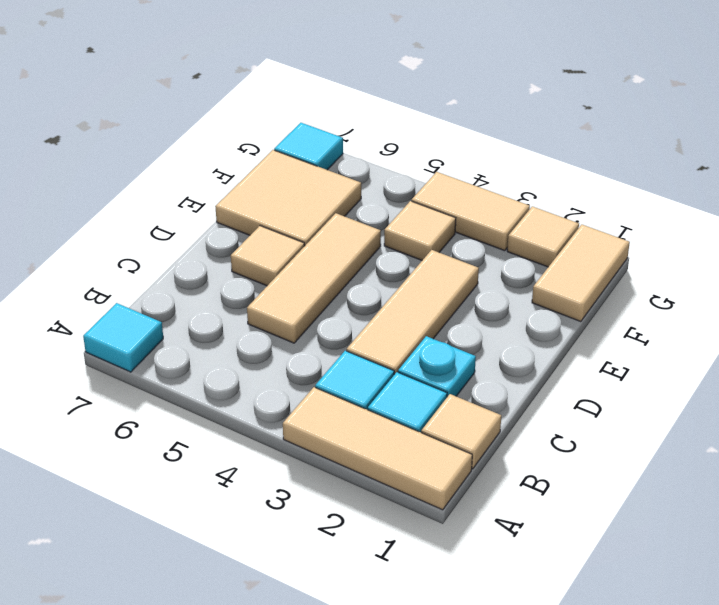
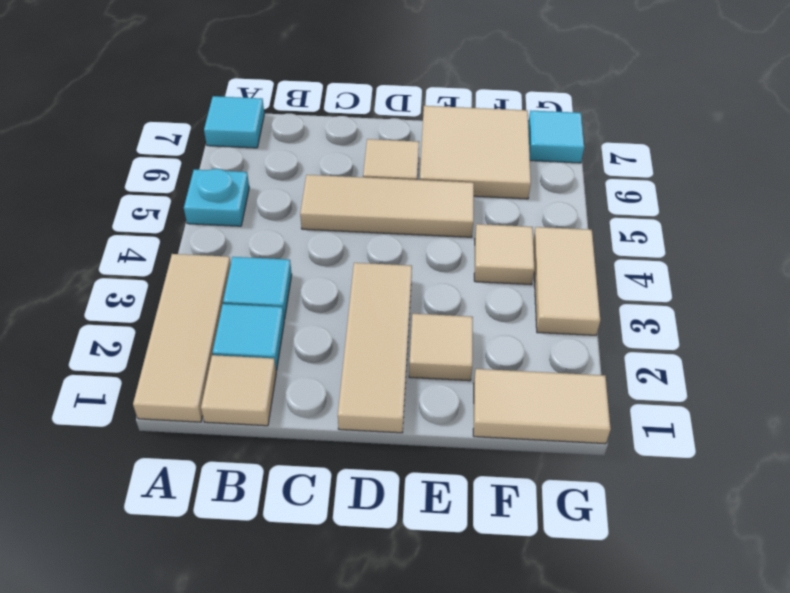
cyan 1x1 plate [398,336,476,397] -> cyan 1x1 plate moved to [184,169,249,226]
tan 1x3 tile [347,250,479,375] -> tan 1x3 tile turned to [338,263,412,433]
tan 1x1 tile [507,206,579,267] -> tan 1x1 tile moved to [409,314,473,381]

